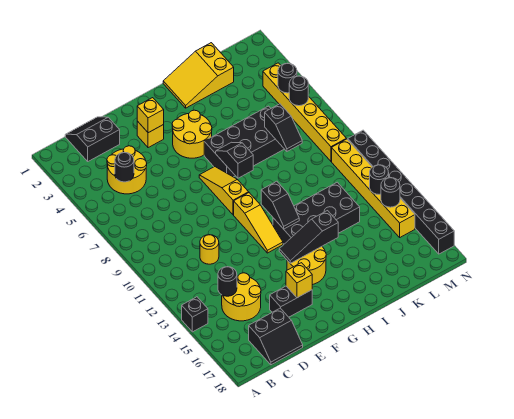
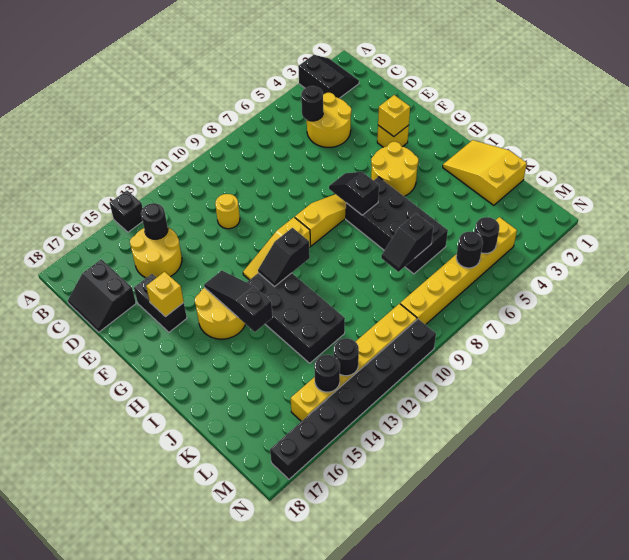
black 2x2 slope [65,117,120,161] -> black 2x2 slope moved to [298,55,359,98]
black 1x2 slope [216,142,253,178] -> black 1x2 slope turned to [329,172,379,215]

